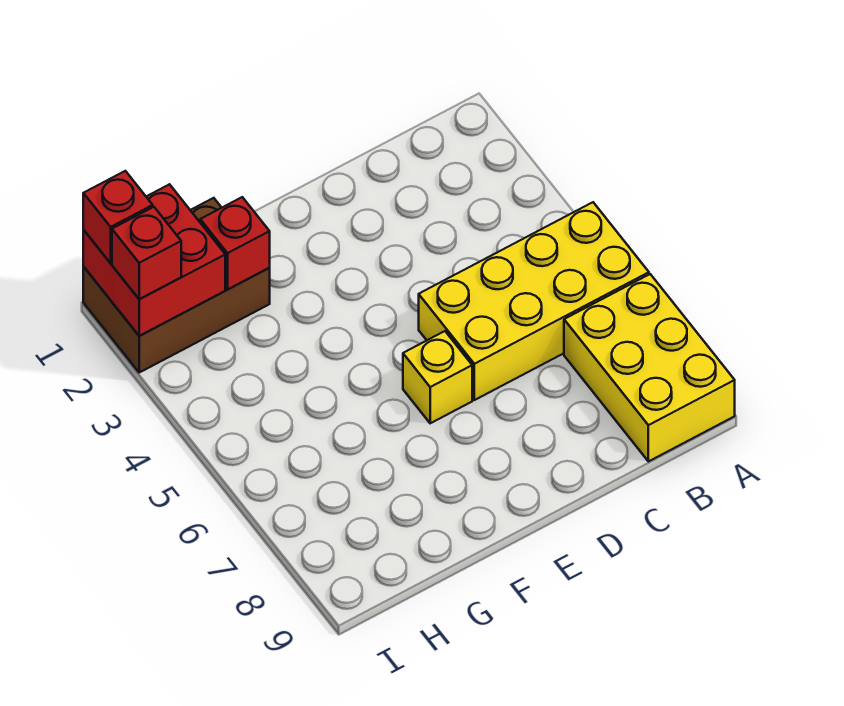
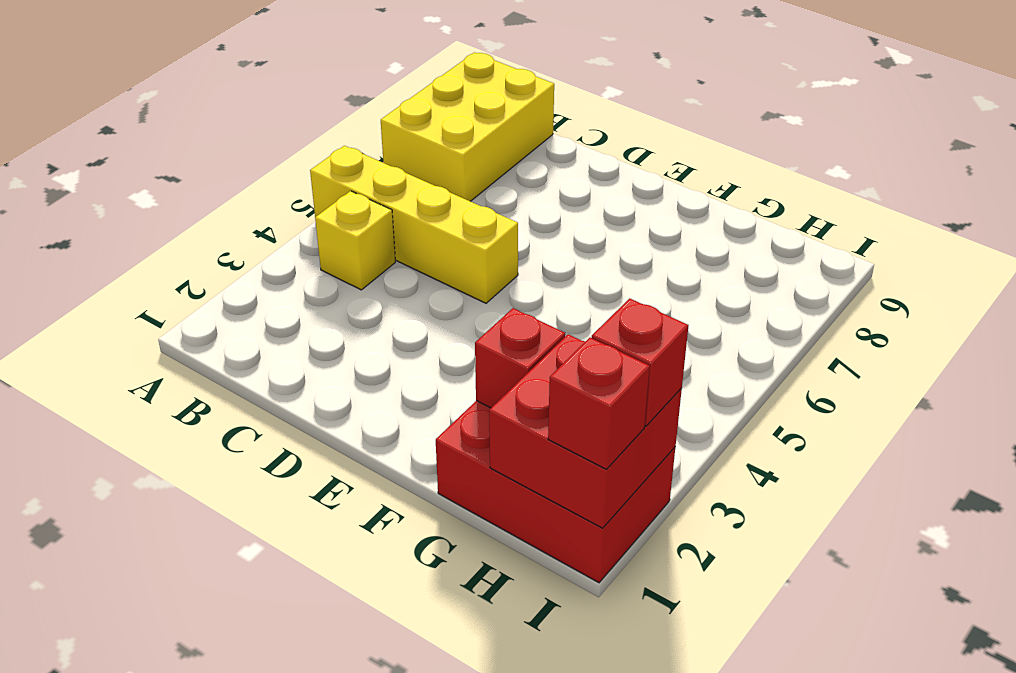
yellow 2x4 brick [419,202,649,400] -> yellow 1x4 brick [310,146,518,303]
yellow 1x1 brick [403,331,472,423] -> yellow 1x1 brick moved to [315,191,395,290]
brown 2x3 brick [83,198,270,372] -> red 2x3 brick [436,401,675,583]

